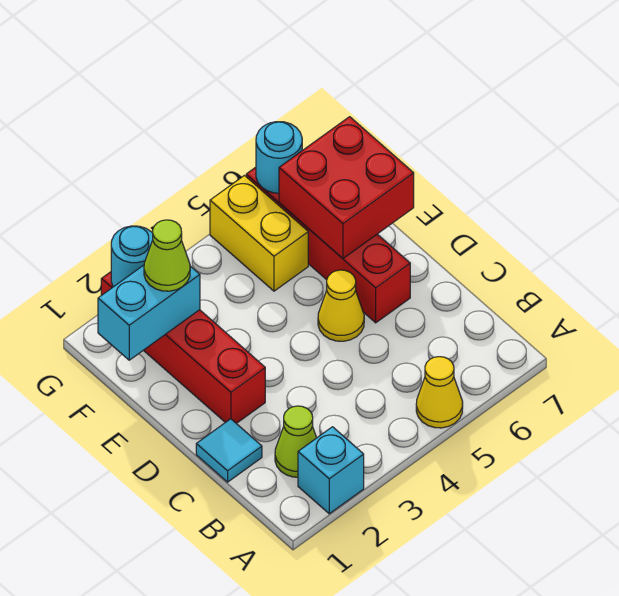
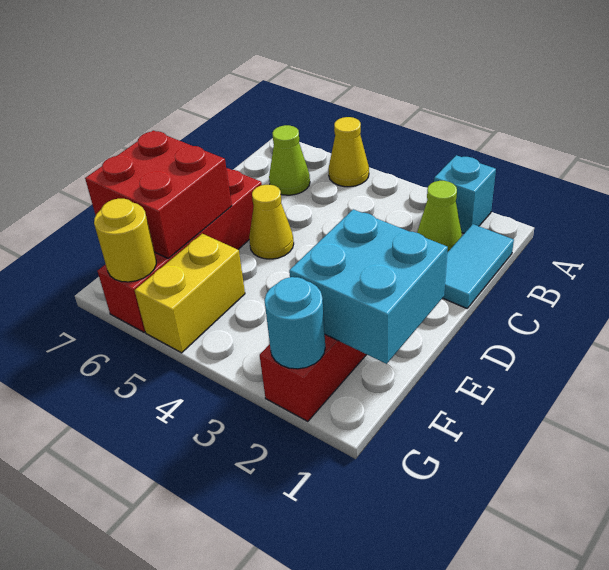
cyan 1x1 tile [196,419,262,482] -> cyan 1x2 tile [443,224,514,308]
cyan 1x2 brick [98,265,200,360] -> cyan 2x2 brick [289,209,448,364]
lime 1x1 cone [144,220,190,291] -> lime 1x1 cone moved to [269,125,310,195]
cyan 1x1 round brick [256,122,302,193] -> yellow 1x1 round brick [94,199,156,282]

